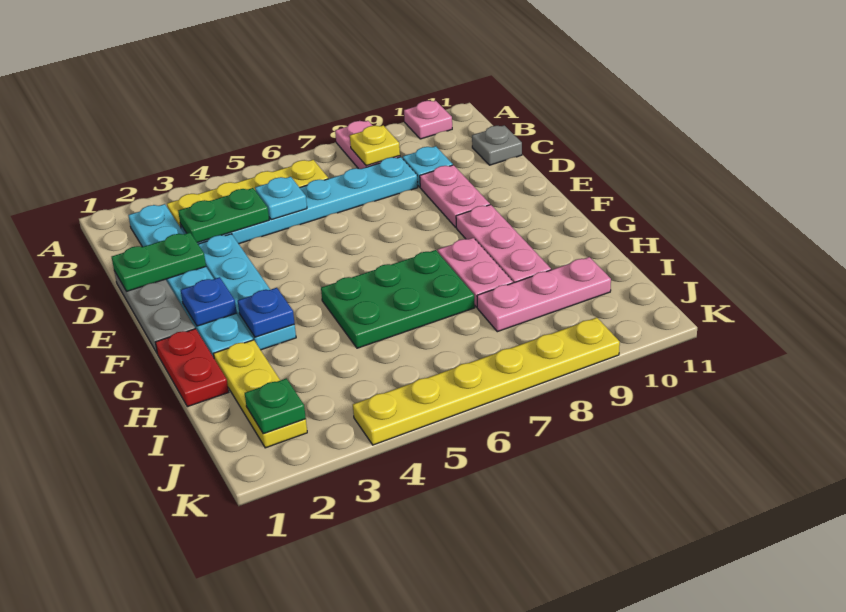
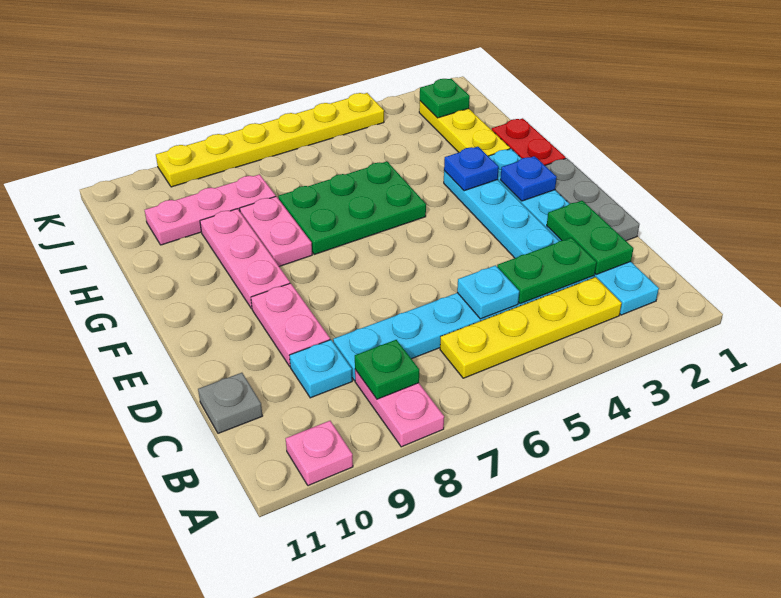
yellow 1x1 plate [350,125,400,166] -> green 1x1 plate [355,340,419,399]
green 1x2 plate [112,233,206,291] -> green 1x2 plate turned to [547,201,633,274]

